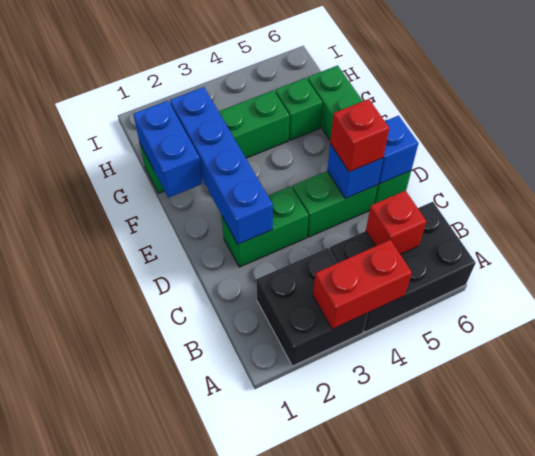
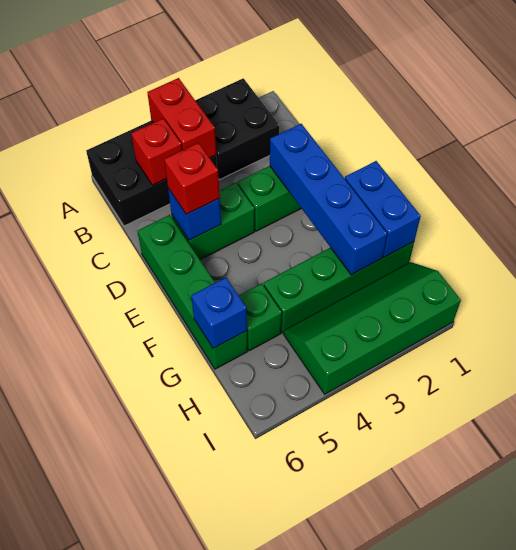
red 1x2 brick [313,239,412,329] -> red 1x2 brick turned to [147,78,216,158]
blue 1x1 brick [378,116,418,184] -> blue 1x1 brick moved to [191,278,247,348]
none -> green 2x4 slope [284,262,461,394]

